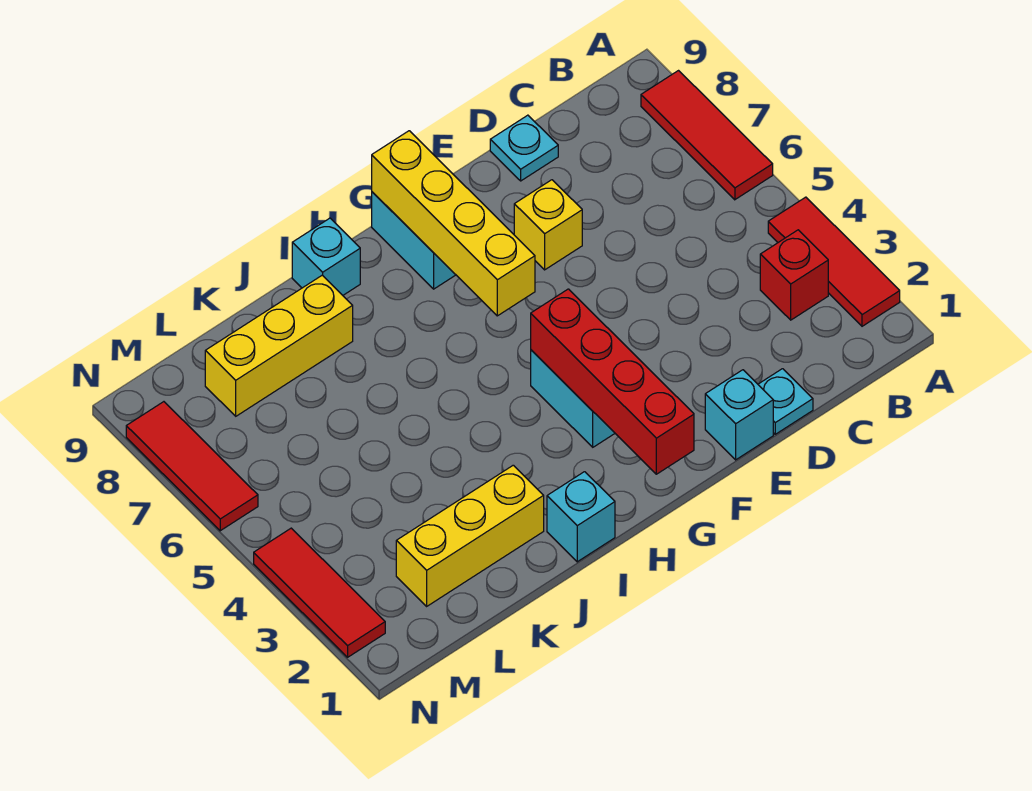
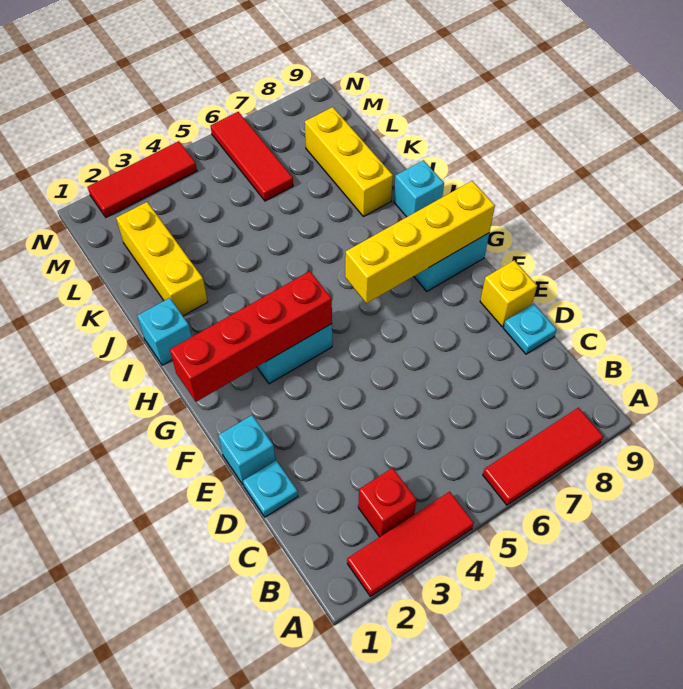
yellow 1x1 brick [514,180,582,270] -> yellow 1x1 brick moved to [480,260,537,327]
red 1x3 tile [126,402,258,531] -> red 1x3 tile turned to [211,112,293,201]

